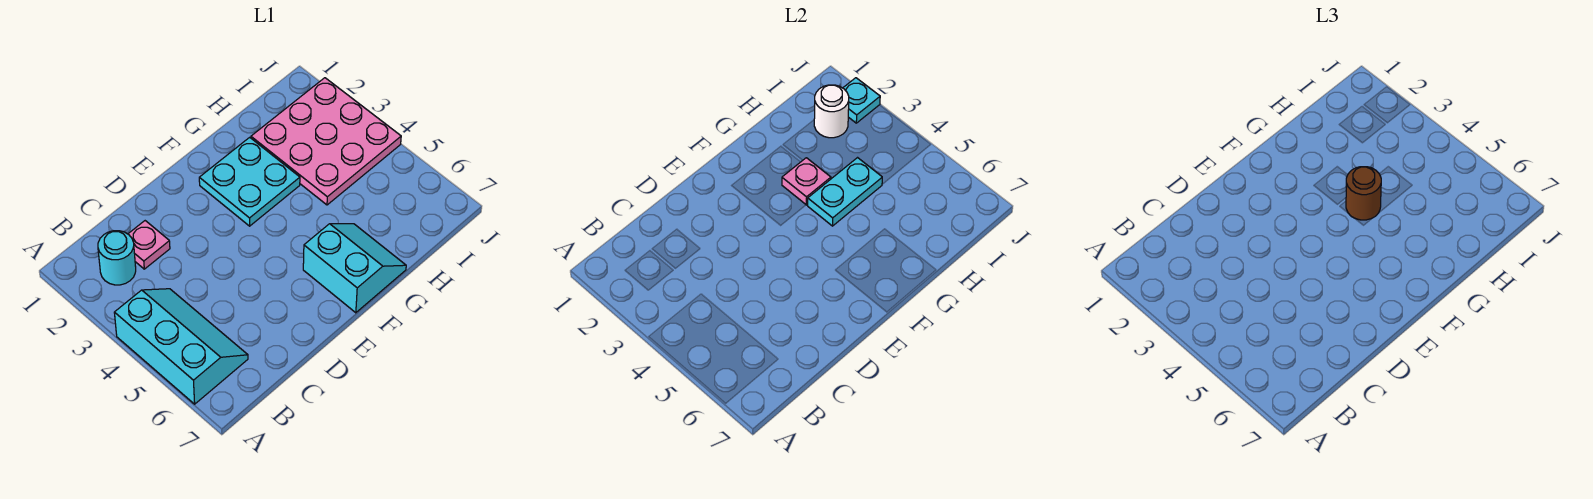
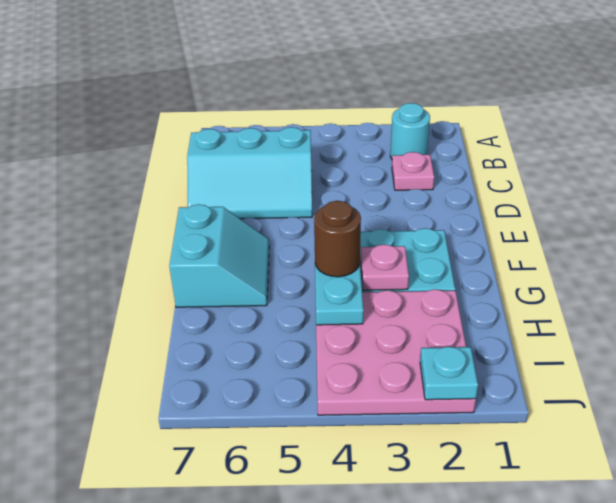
cyan 2x3 slope [114,289,248,404] -> cyan 2x3 slope moved to [187,127,312,219]
cyan 2x2 slope [303,224,406,313] -> cyan 2x2 slope turned to [169,204,269,307]
white 1x1 round brick [814,85,849,138] -> none

